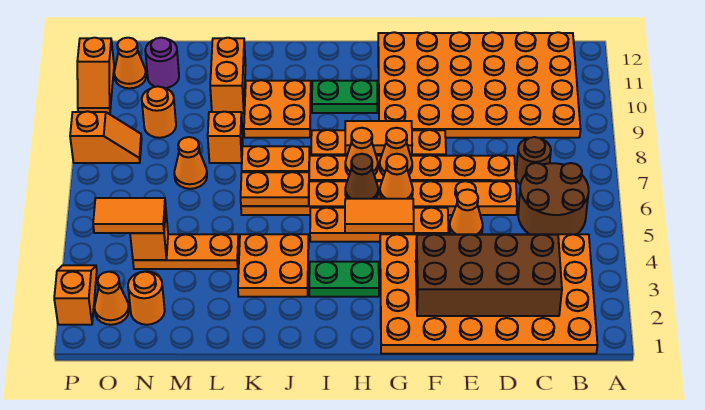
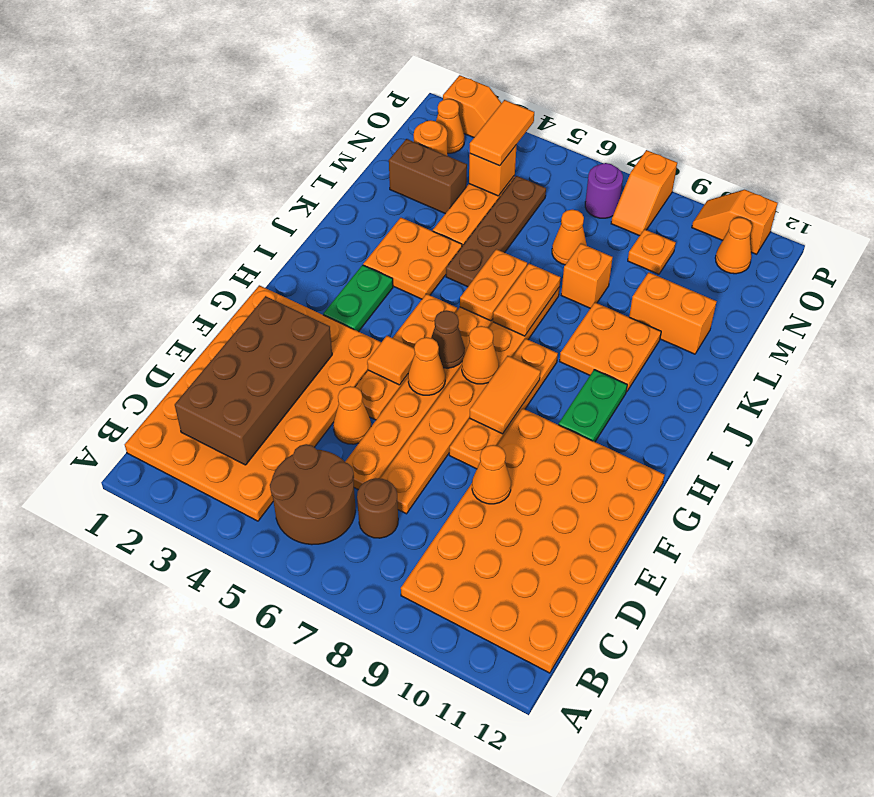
orange 1x2 tile [345,199,414,233] -> orange 1x1 tile [367,336,415,385]
orange 1x1 cone [380,128,412,175] -> orange 1x1 cone moved to [472,445,511,504]
none -> brown 1x4 plate [446,176,546,287]
none -> brown 1x2 brick [389,139,467,214]
orange 1x1 round brick [142,86,176,138] -> orange 1x1 plate [628,229,676,274]
purple 1x1 round brick [145,38,179,88] -> purple 1x1 round brick moved to [585,163,623,218]

